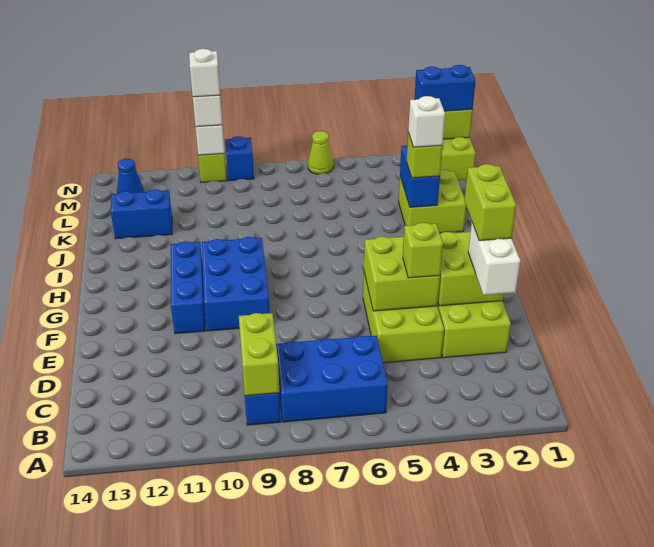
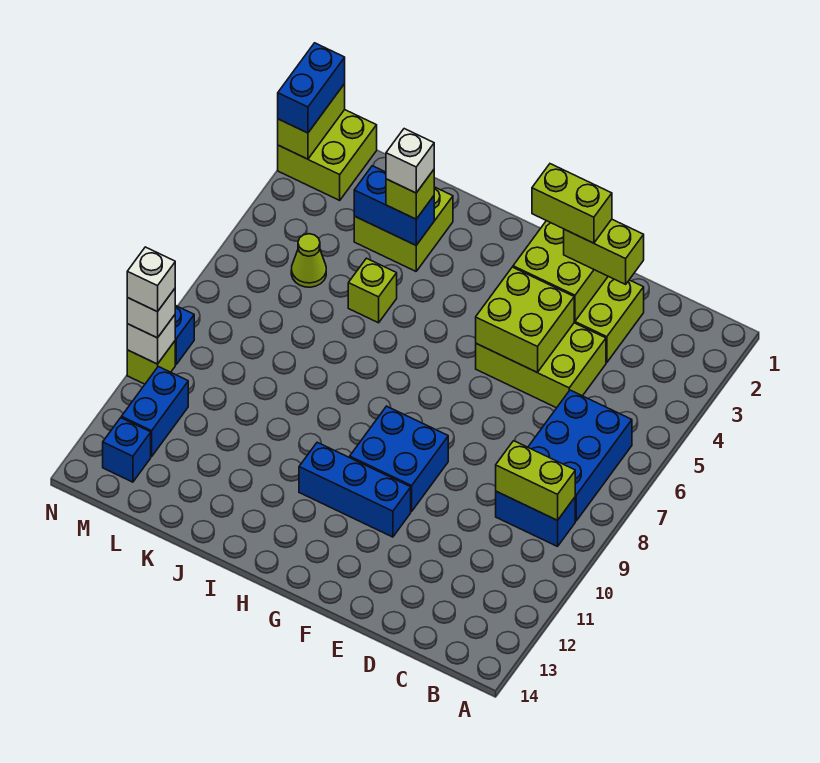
white 1x2 brick [468,223,520,295] -> lime 1x2 brick [564,219,644,284]
lime 1x1 brick [403,223,443,278] -> lime 1x1 brick moved to [348,258,397,323]
blue 2x3 brick [202,237,270,331] -> blue 2x2 brick [350,406,448,511]
blue 1x2 brick [110,189,172,239] -> blue 1x2 brick moved to [121,367,188,456]
blue 1x1 cone [117,159,144,194] -> blue 1x1 brick [103,418,151,482]
lime 1x1 cone [308,131,333,174] -> lime 1x1 cone moved to [291,234,326,287]

